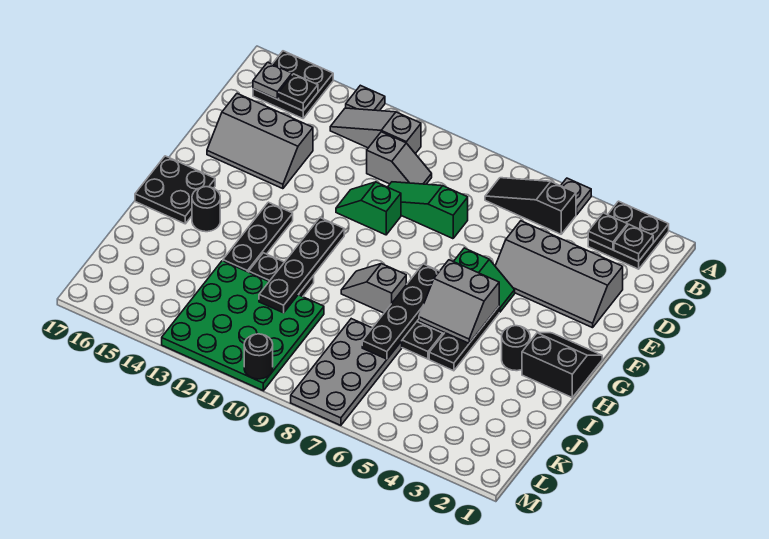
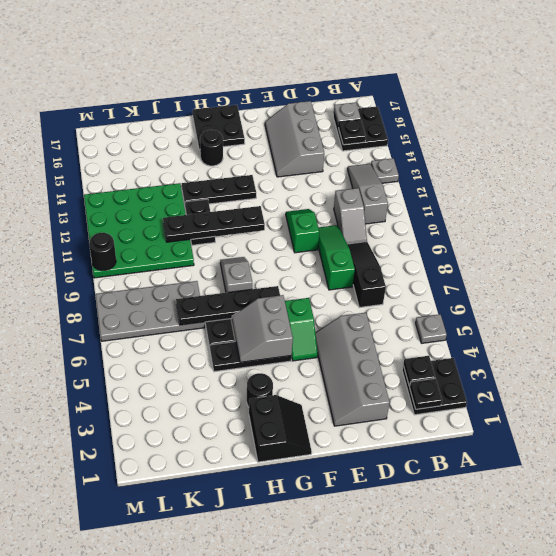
black 1x3 slope [485,178,576,234] -> black 1x3 slope moved to [347,242,386,308]

